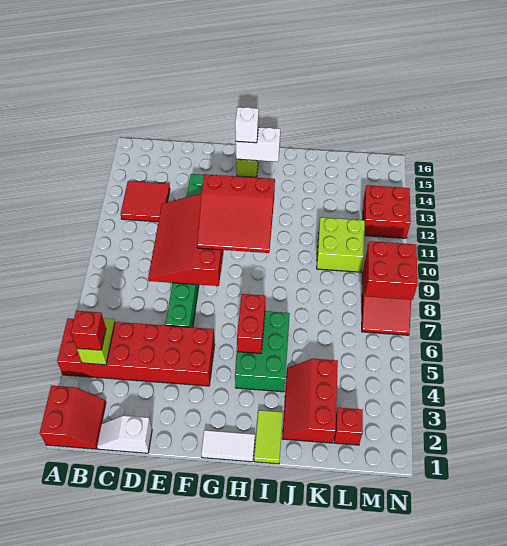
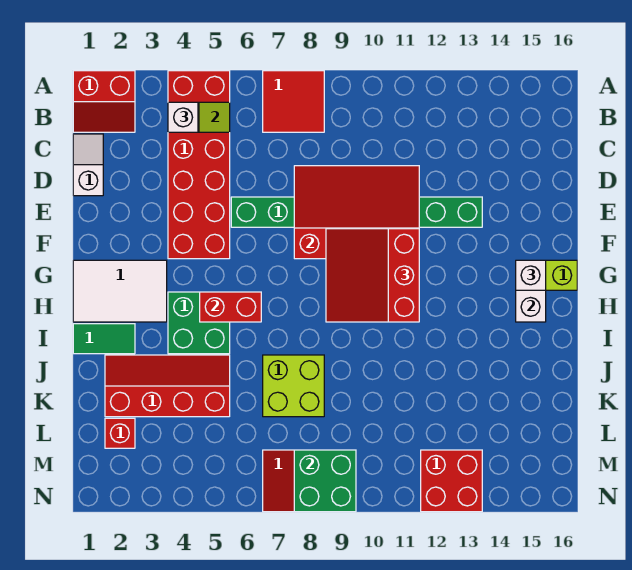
red 1x1 brick [71,311,106,350] -> white 1x1 brick [168,102,198,132]
red 2x2 tile [121,181,170,222] -> red 2x2 tile moved to [263,71,324,132]
white 1x2 tile [201,430,255,462] -> white 2x3 tile [73,260,167,322]
green 2x3 brick [235,311,290,392] -> green 2x2 brick [168,292,230,354]
lime 1x2 tile [254,410,283,464] -> green 1x2 tile [73,324,135,354]
red 2x3 slope [282,359,338,443] -> red 2x4 slope [105,355,230,417]
lime 2x2 brick [317,217,365,272] -> lime 2x2 brick moved to [263,355,324,417]
red 2x2 brick [365,241,418,300] -> green 2x2 brick [294,450,356,512]

